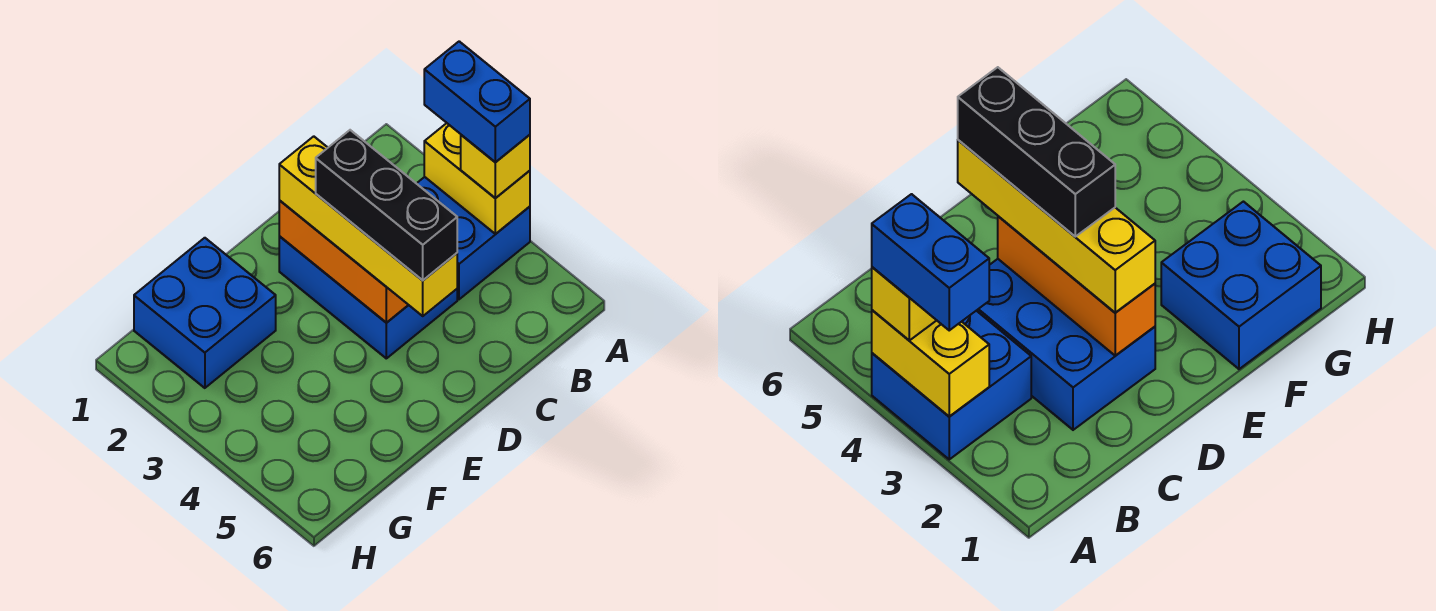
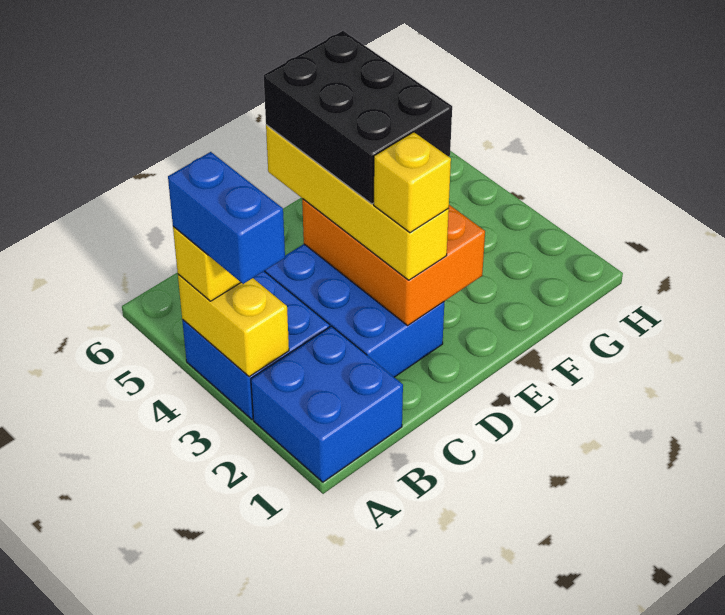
orange 1x3 brick [279,200,408,323] -> orange 2x3 brick [302,199,485,325]
none -> yellow 1x1 brick [374,132,451,233]
black 1x3 brick [316,130,457,280] -> black 2x3 brick [264,31,452,204]
blue 2x2 brick [134,238,276,388] -> blue 2x2 brick moved to [251,326,403,482]

